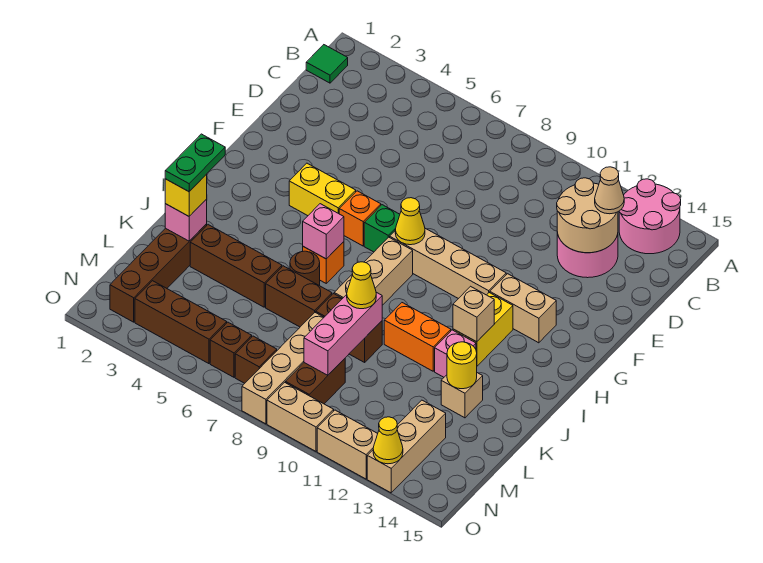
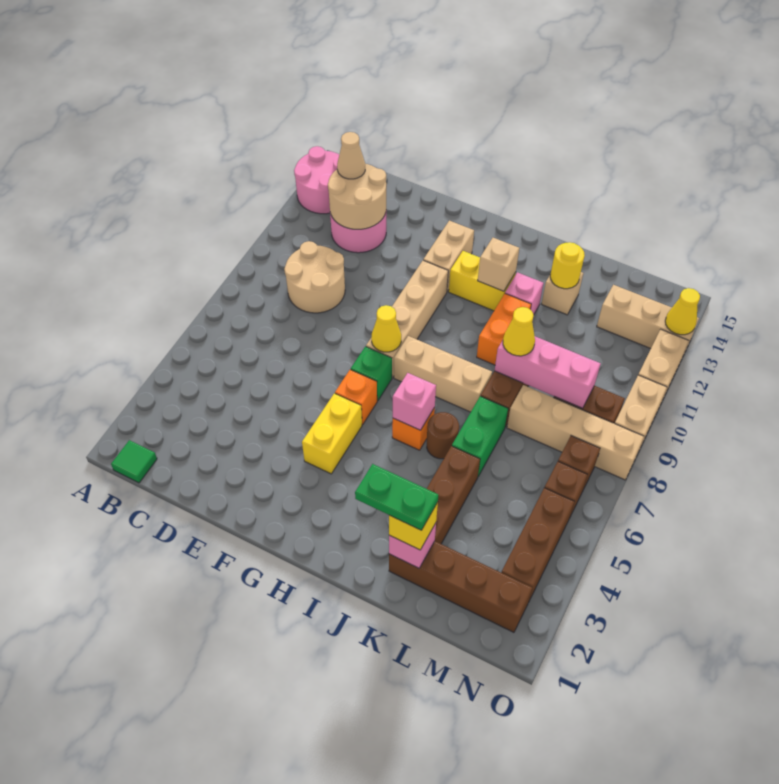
none -> tan 2x2 round brick [284,241,345,313]
brown 1x2 brick [266,266,332,327] -> green 1x2 brick [452,396,508,476]

